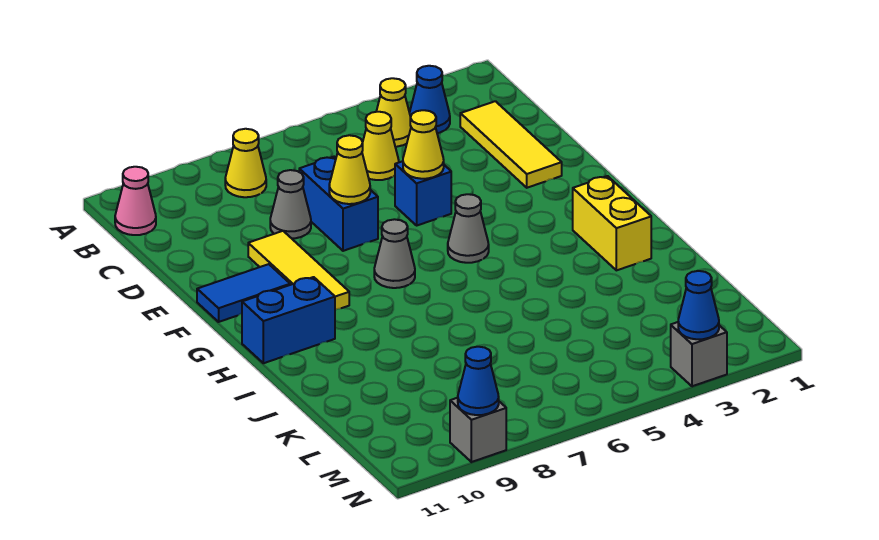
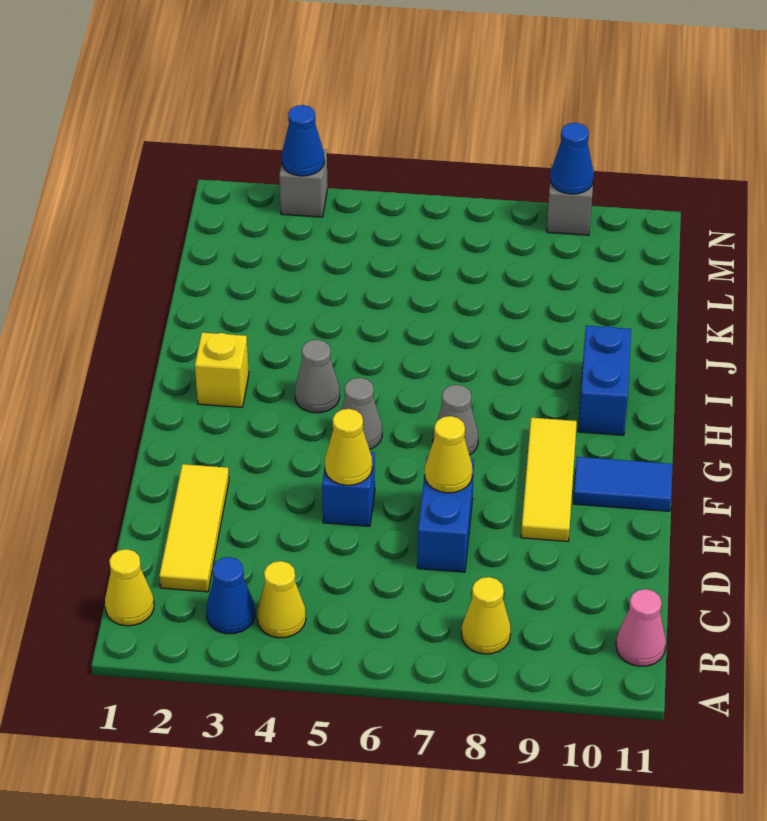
yellow 1x1 cone [362,112,399,180] -> yellow 1x1 cone moved to [105,549,154,626]
grey 1x1 cone [270,170,311,238] -> grey 1x1 cone moved to [295,340,340,413]
yellow 1x2 brick [573,176,651,270] -> yellow 1x1 brick [195,333,249,407]
blue 1x2 brick [242,277,335,363] -> blue 1x2 brick turned to [578,326,631,435]

